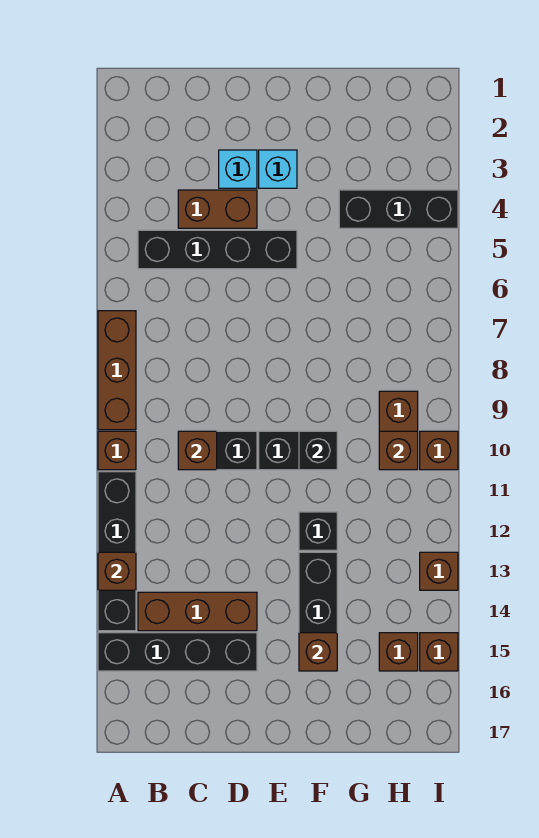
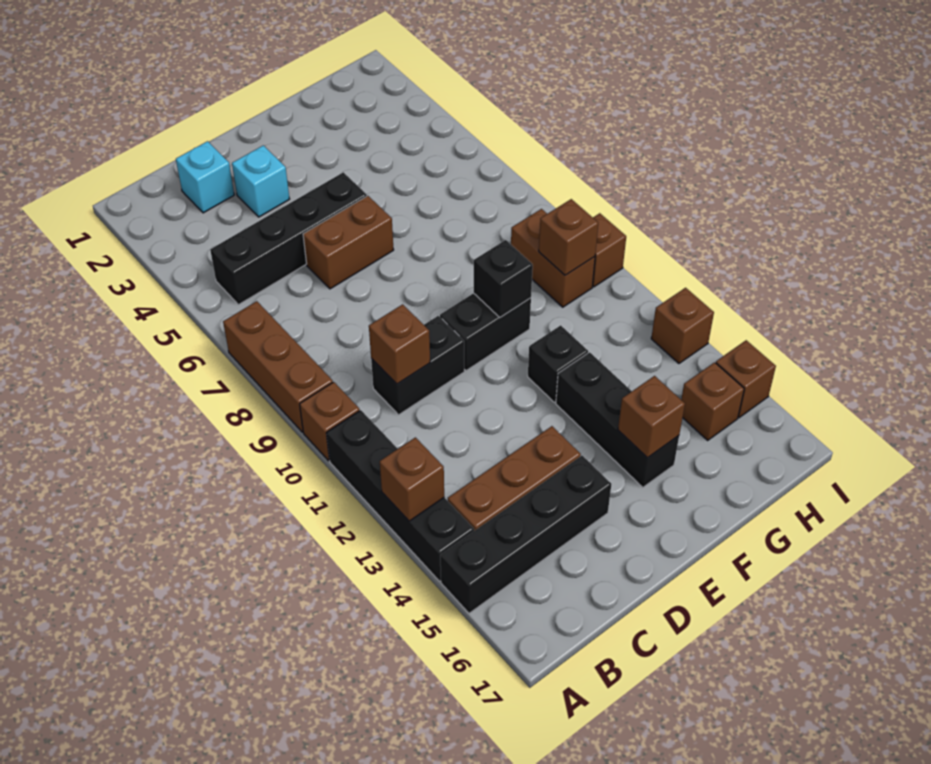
brown 1x2 brick [178,190,257,228] -> brown 1x2 brick moved to [303,196,394,289]
cyan 1x1 brick [259,150,297,188] -> cyan 1x1 brick moved to [176,141,234,213]
black 1x3 brick [339,190,458,228] -> none

